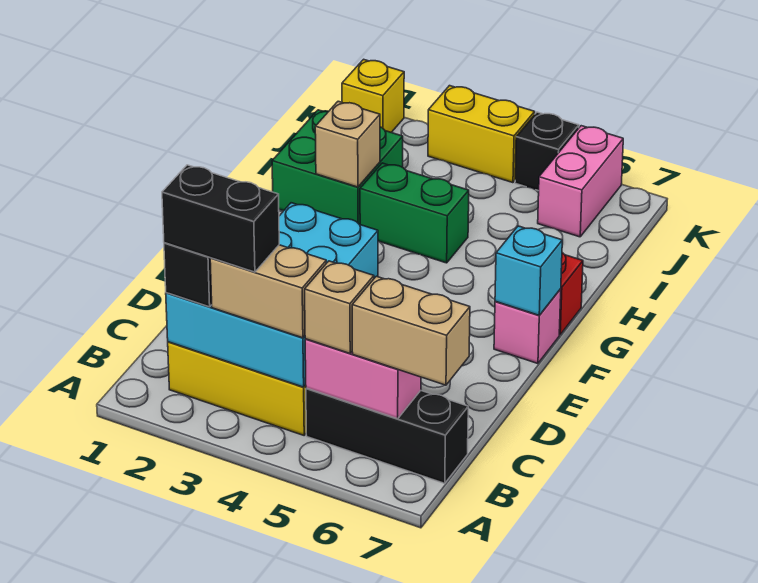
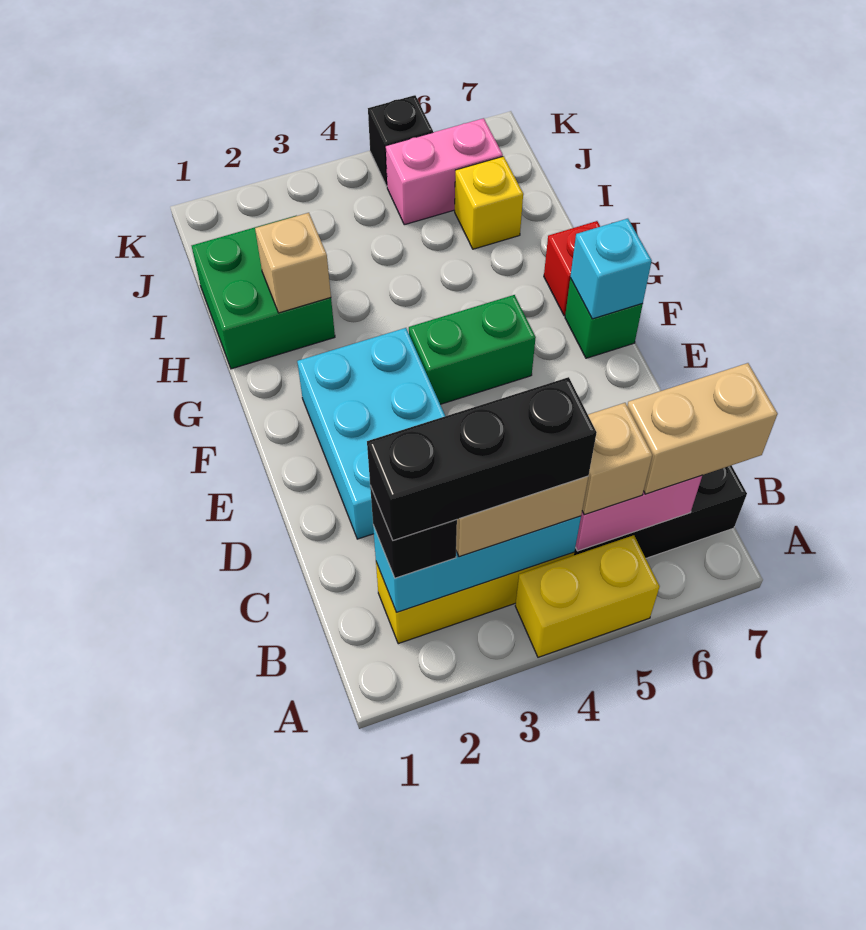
black 1x2 brick [162,165,279,272] -> black 1x3 brick [367,377,597,541]
pink 1x1 brick [494,289,561,364] -> green 1x1 brick [565,278,643,358]
green 1x2 brick [360,163,469,263] -> green 1x2 brick moved to [409,295,536,404]
pink 1x2 brick [538,126,623,237] -> pink 1x2 brick turned to [386,118,503,225]
yellow 1x1 brick [342,59,404,132] -> yellow 1x1 brick moved to [455,156,523,249]
yellow 1x2 brick [428,86,535,183] -> yellow 1x2 brick moved to [515,535,660,657]

